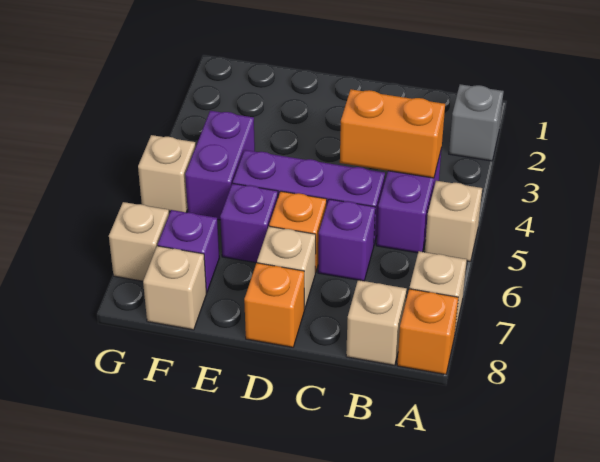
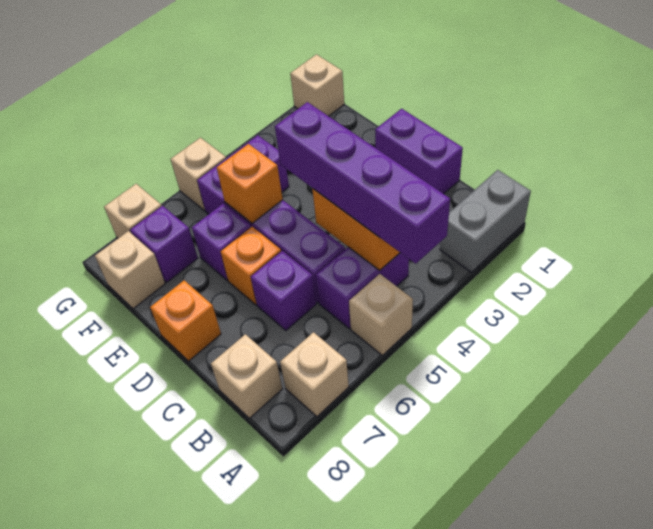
grey 1x1 brick [449,84,504,161] -> grey 1x2 brick [440,170,531,272]
none -> purple 1x4 brick [275,102,450,264]
orange 1x1 brick [397,289,458,375] -> orange 1x1 brick moved to [217,144,283,224]
none -> purple 1x2 brick [375,109,463,194]
tan 1x1 brick [257,226,316,309] -> tan 1x1 brick moved to [290,54,344,116]

